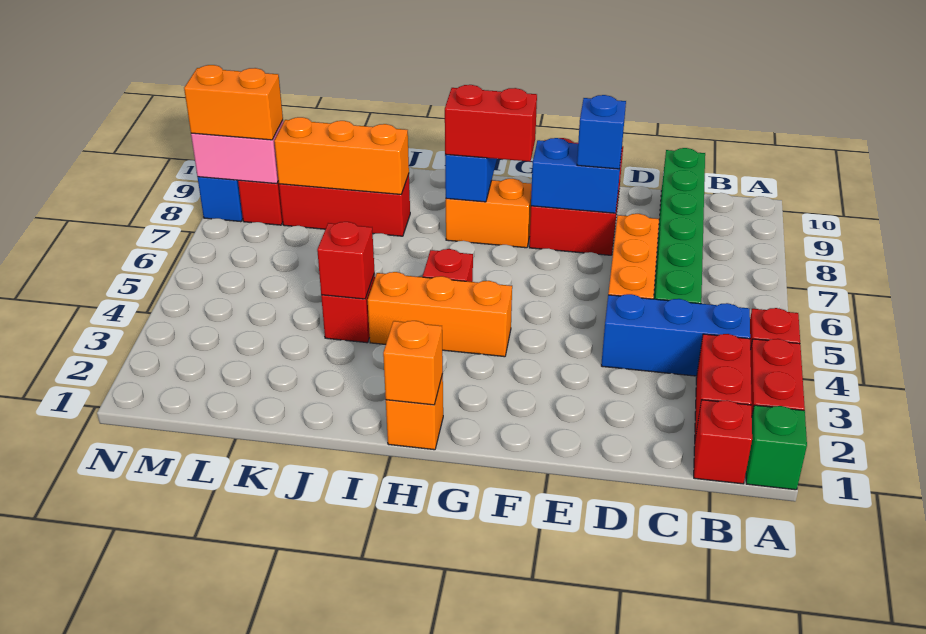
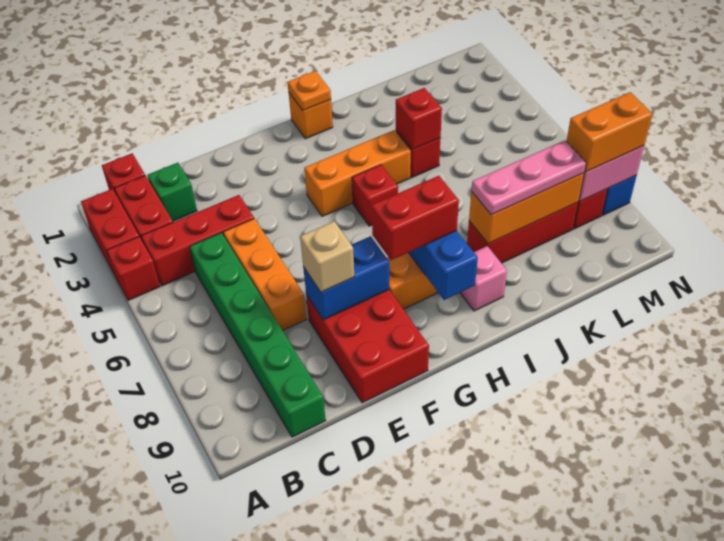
green 1x1 brick [746,405,807,490] -> green 1x1 brick moved to [147,163,197,221]
blue 1x3 brick [601,294,750,376] -> red 1x3 brick [141,195,254,286]
blue 1x1 brick [577,95,626,169] -> tan 1x1 brick [300,221,354,292]
orange 1x1 brick [383,321,443,405] -> orange 1x1 plate [287,71,331,110]
none -> pink 1x1 brick [460,246,507,311]
none -> pink 1x3 plate [471,140,586,215]

